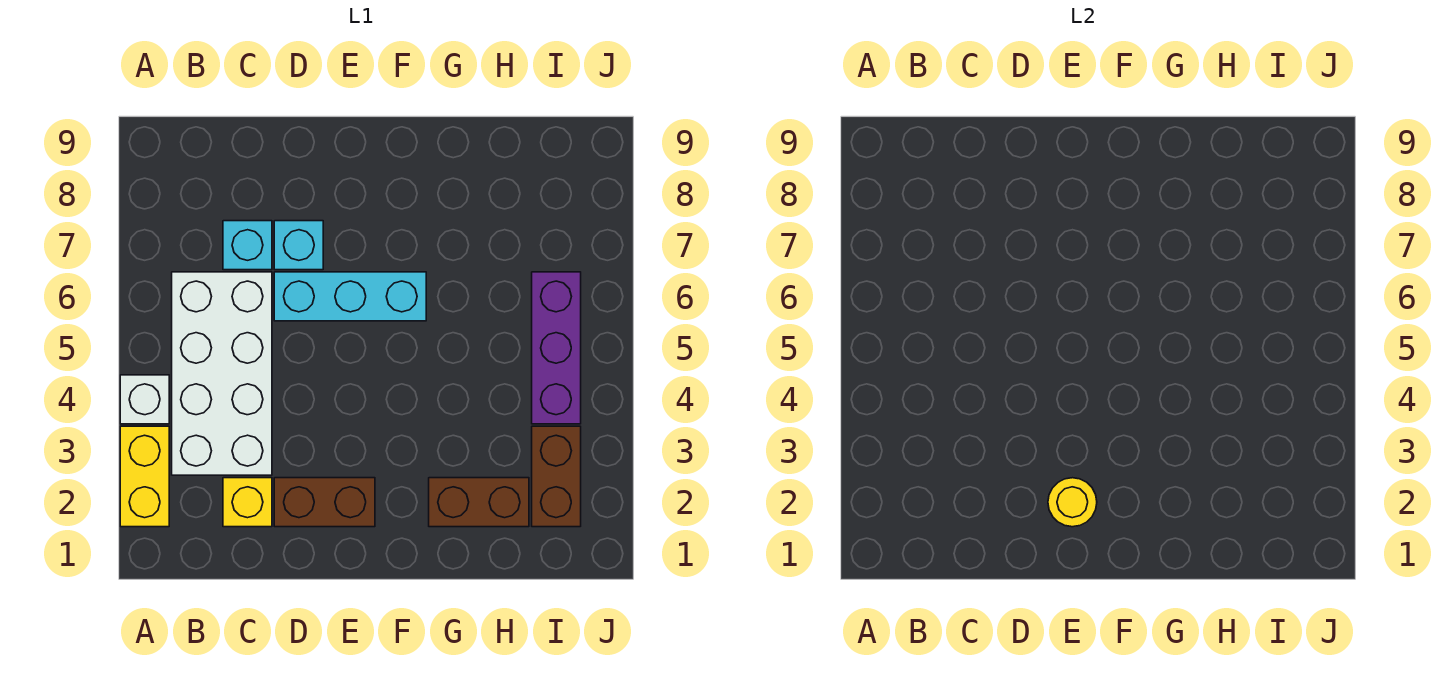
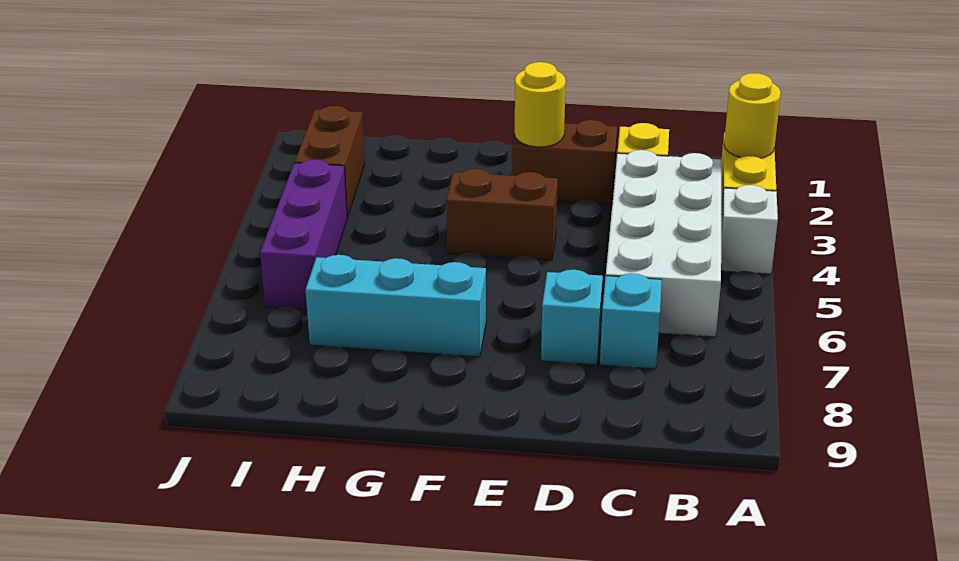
none -> yellow 1x1 round brick [724,73,781,158]
cyan 1x3 brick [274,272,426,321] -> cyan 1x3 brick moved to [306,255,486,357]
brown 1x2 brick [429,478,529,527] -> brown 1x2 brick moved to [446,169,558,260]

